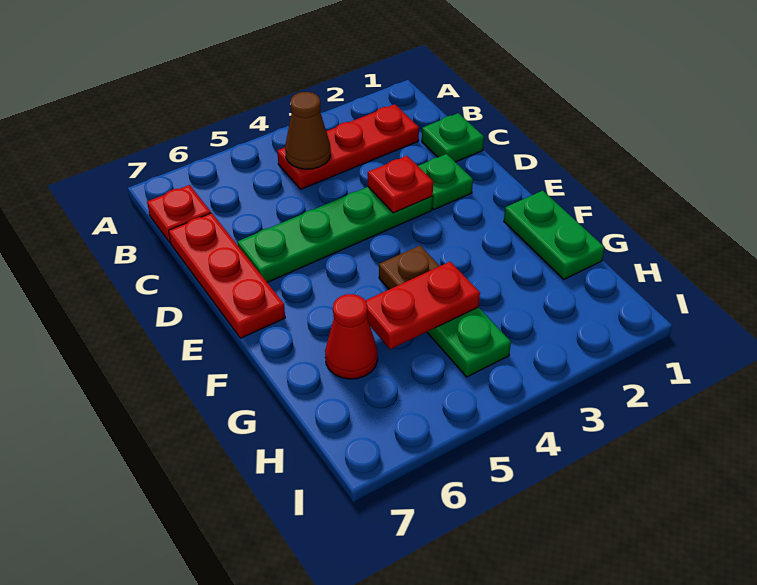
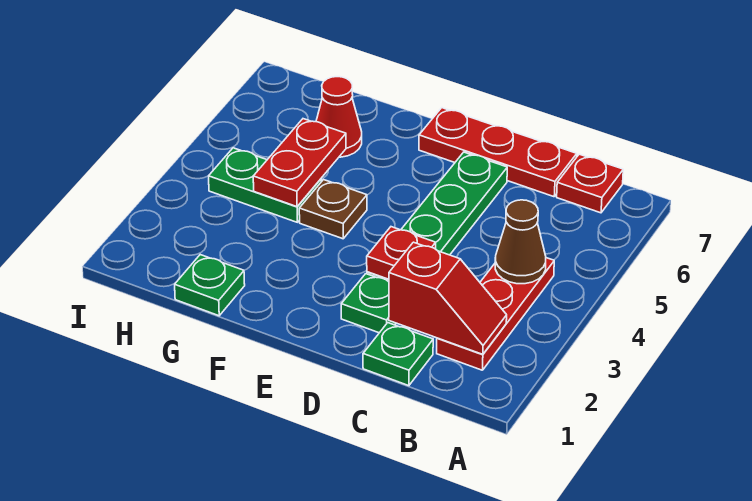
none -> red 1x2 slope [389,242,507,354]
green 1x2 plate [504,191,605,279] -> green 1x1 plate [175,255,245,316]

